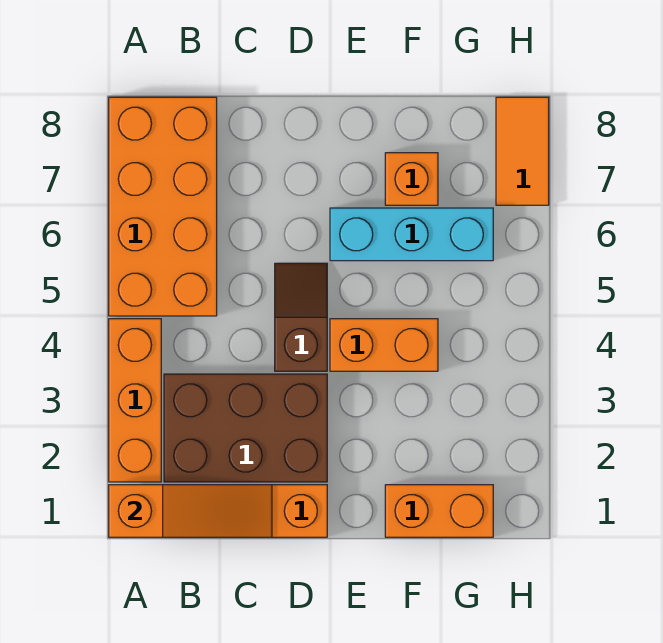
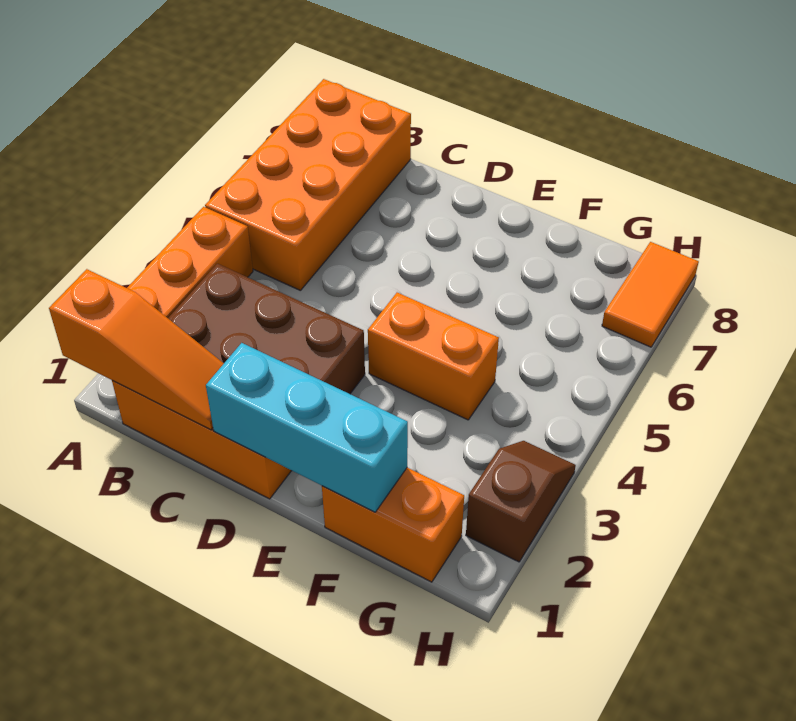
brown 1x2 slope [275,263,327,371] -> brown 1x2 slope moved to [466,441,576,562]
cyan 1x3 brick [330,208,493,261] -> cyan 1x3 brick moved to [206,343,408,512]
orange 1x1 brick [385,153,438,205] -> none

